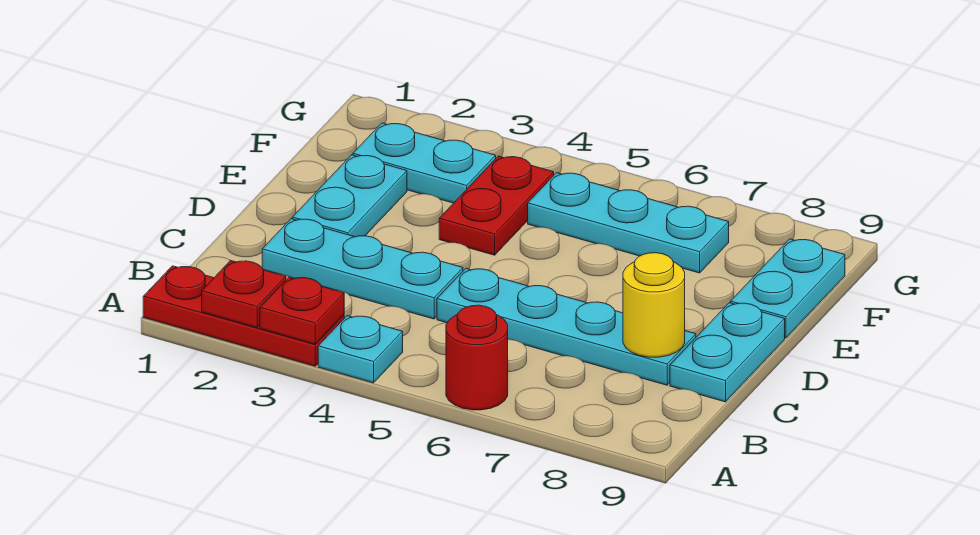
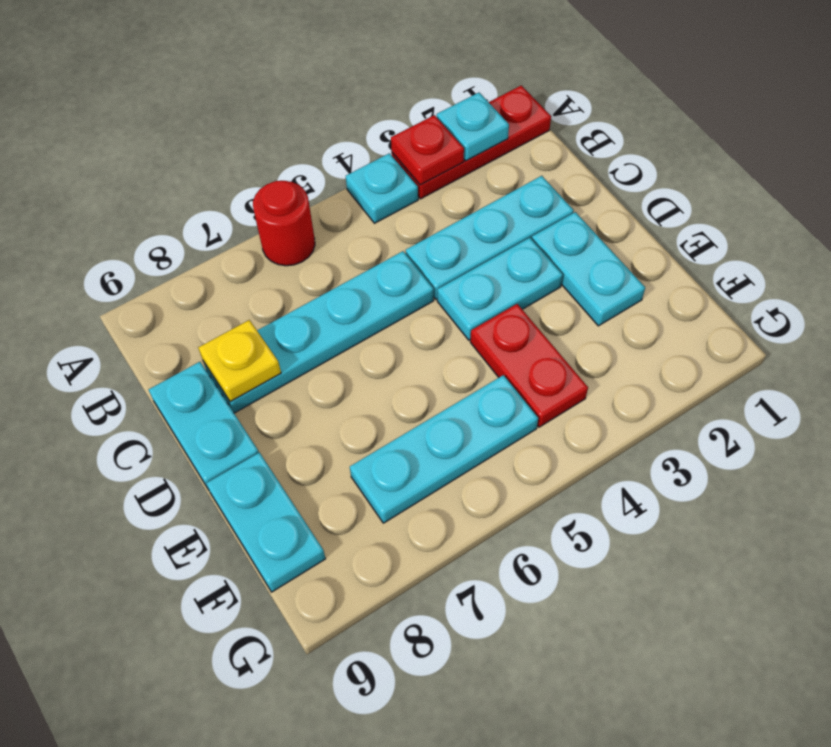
red 1x1 plate [202,260,286,328] -> cyan 1x1 plate [437,93,509,161]
yellow 1x1 round brick [623,253,685,357] -> yellow 1x1 plate [198,320,281,402]
cyan 1x2 plate [353,123,496,203] -> cyan 1x2 plate moved to [437,238,563,340]

